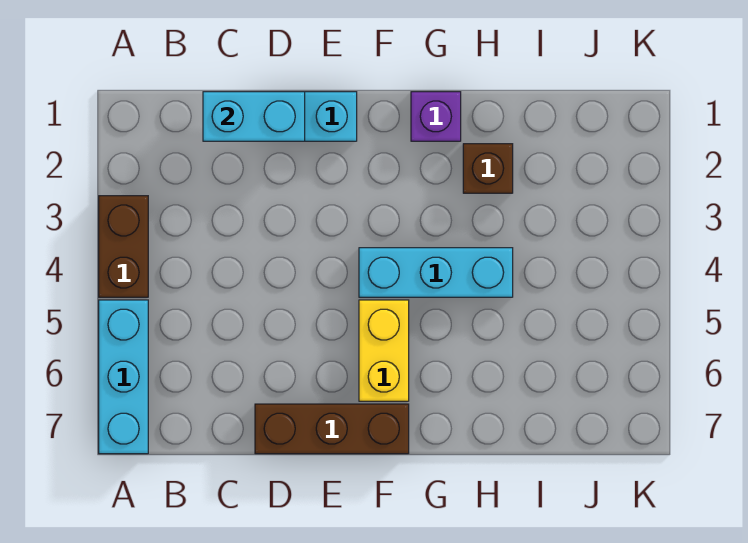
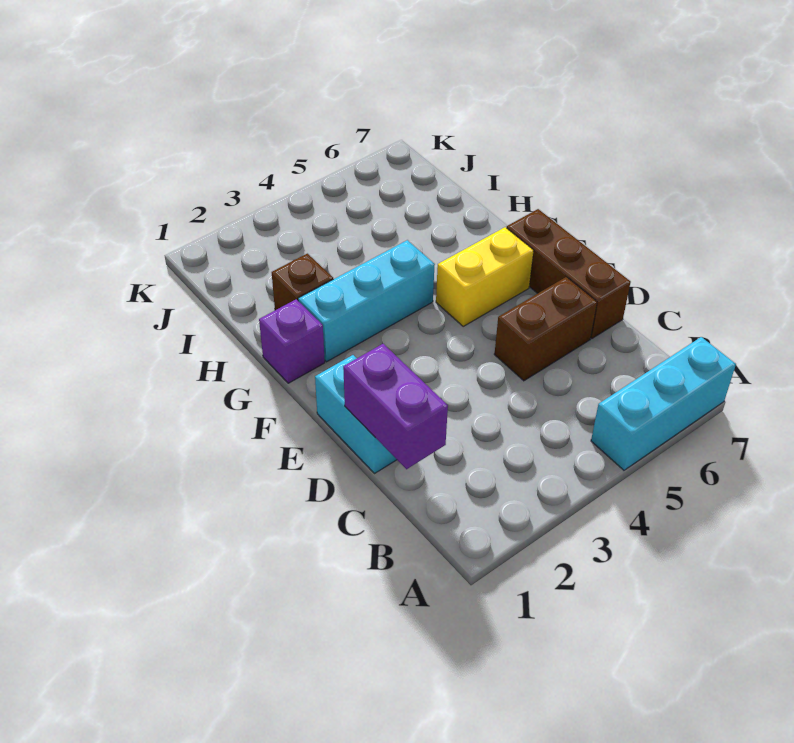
brown 1x2 brick [99,196,148,297] -> brown 1x2 brick moved to [494,277,597,381]
cyan 1x2 brick [203,92,305,141] -> purple 1x2 brick [343,344,448,469]
cyan 1x3 brick [359,248,513,297] -> cyan 1x3 brick turned to [298,240,435,362]

